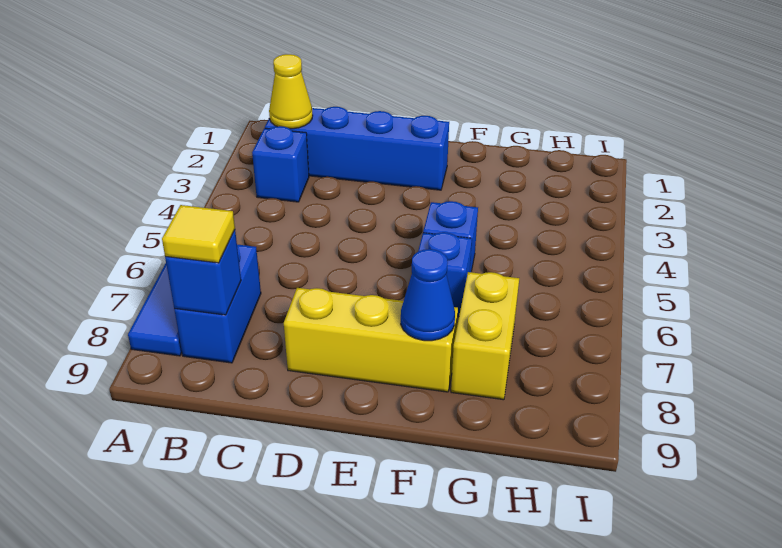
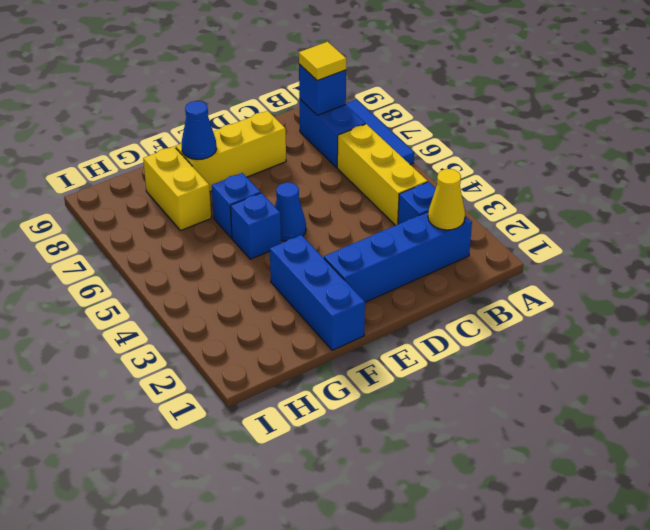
none -> yellow 1x3 brick [337,124,427,226]
none -> blue 1x1 cone [275,182,306,241]
none -> blue 1x3 brick [270,235,365,350]

